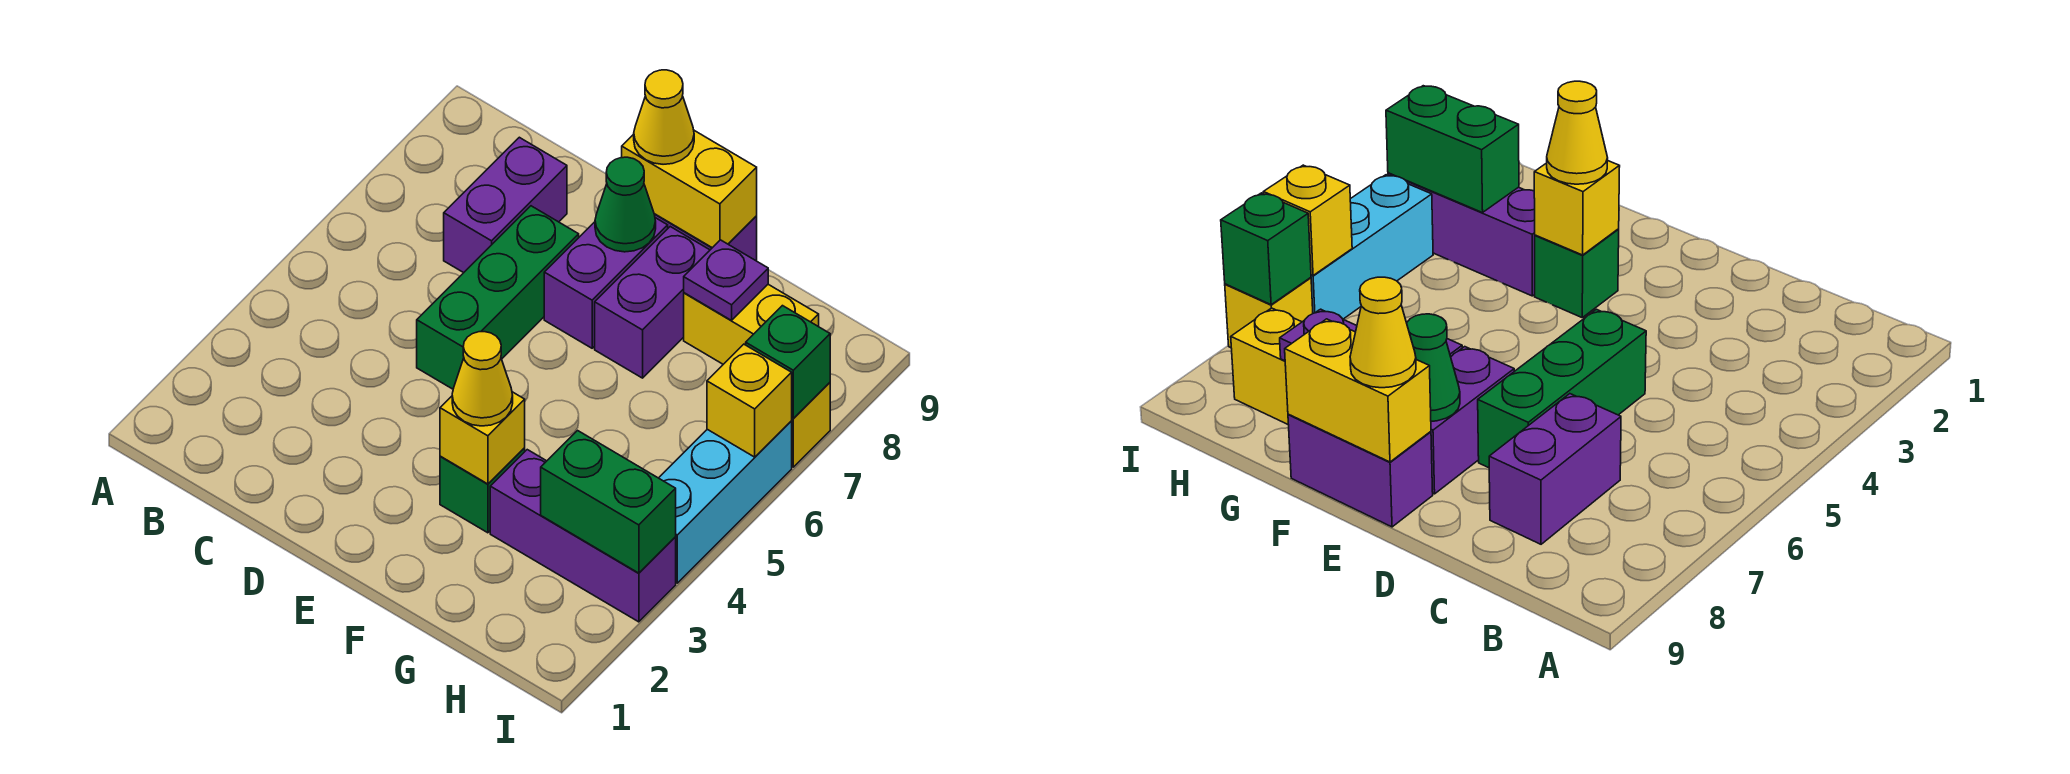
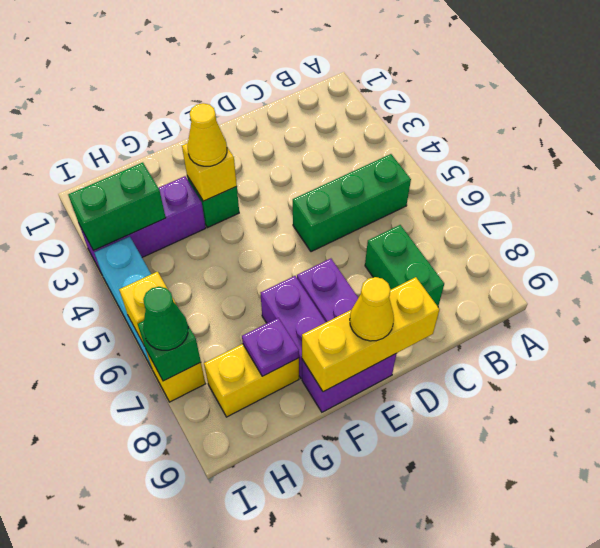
purple 1x2 brick [444,137,567,273] -> green 1x2 brick [365,225,444,306]
green 1x3 brick [417,206,579,389] -> green 1x3 brick turned to [293,154,411,252]
green 1x1 cone [595,157,656,252] -> green 1x1 cone moved to [143,287,188,350]
yellow 1x2 brick [622,131,757,248] -> yellow 1x3 brick [302,277,440,392]

